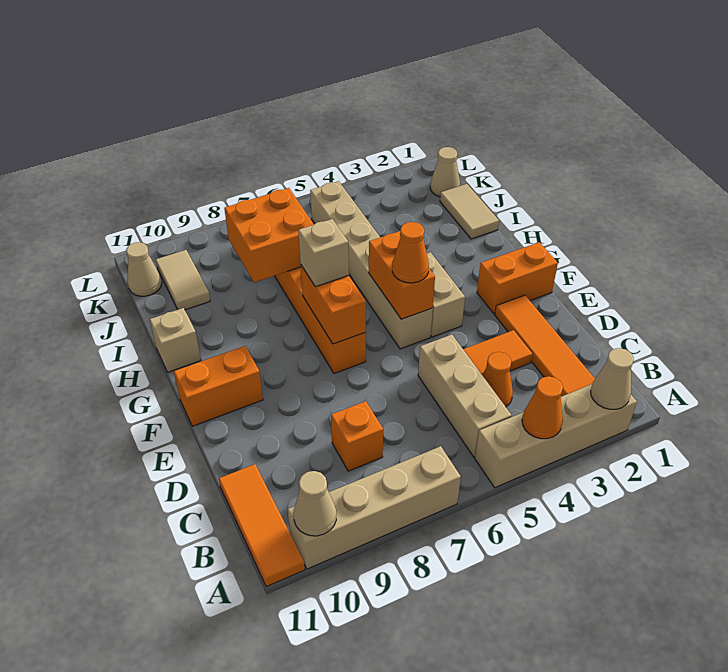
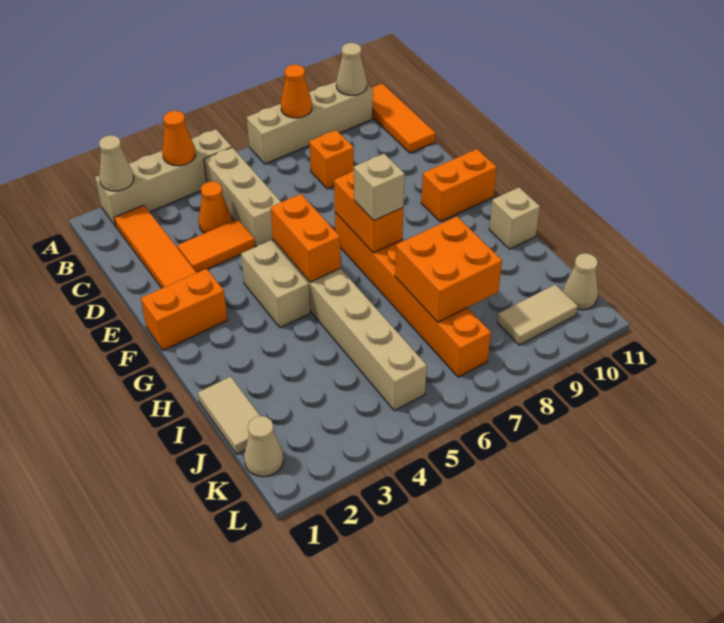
orange 1x1 cone [392,222,429,283] -> orange 1x1 cone moved to [281,64,312,118]
tan 1x2 tile [156,250,210,310] -> tan 1x2 tile turned to [497,284,578,345]

